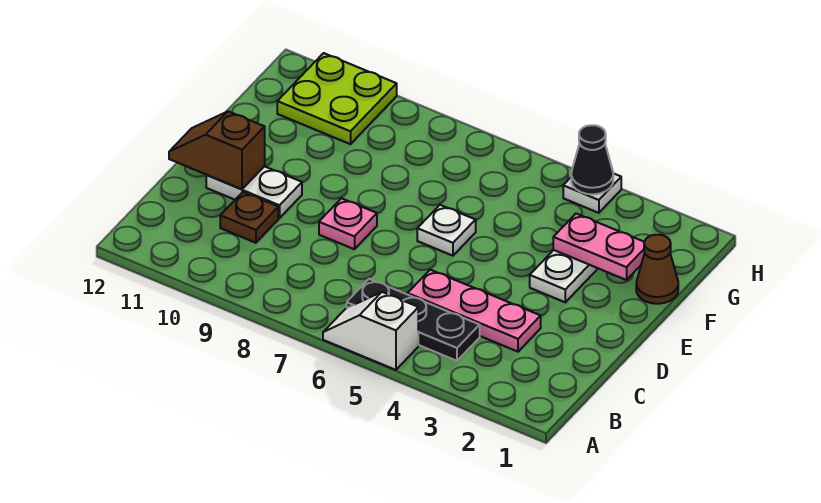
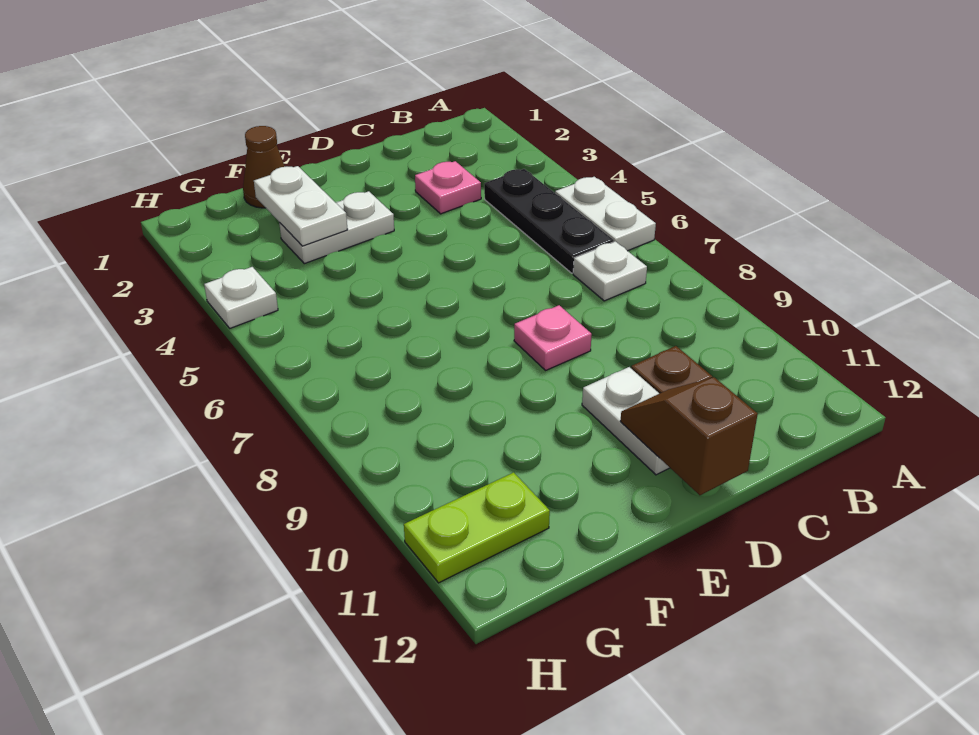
white 1x2 slope [323,292,418,370] -> white 1x2 plate [555,177,656,251]
pink 1x3 plate [408,270,541,352] -> pink 1x1 plate [415,161,481,214]
brown 1x2 slope [169,111,265,189] -> brown 1x2 slope turned to [620,377,758,495]
white 1x1 plate [417,205,476,256] -> white 1x1 plate moved to [573,241,647,301]
pink 1x2 plate [553,214,645,280] -> white 1x2 plate [254,166,348,246]
lime 2x2 plate [277,53,397,144] -> lime 1x2 plate [404,472,550,583]
black 1x1 cone [571,125,613,194] -> none

